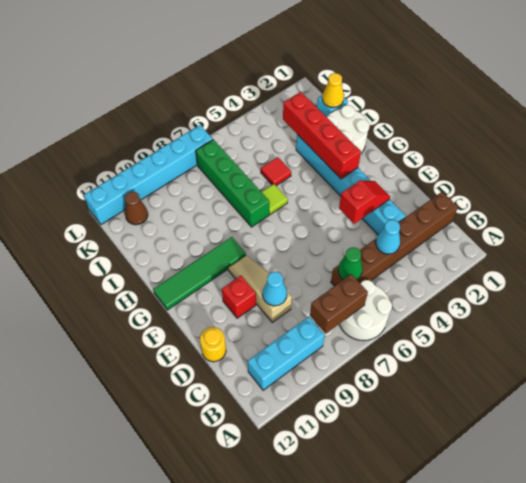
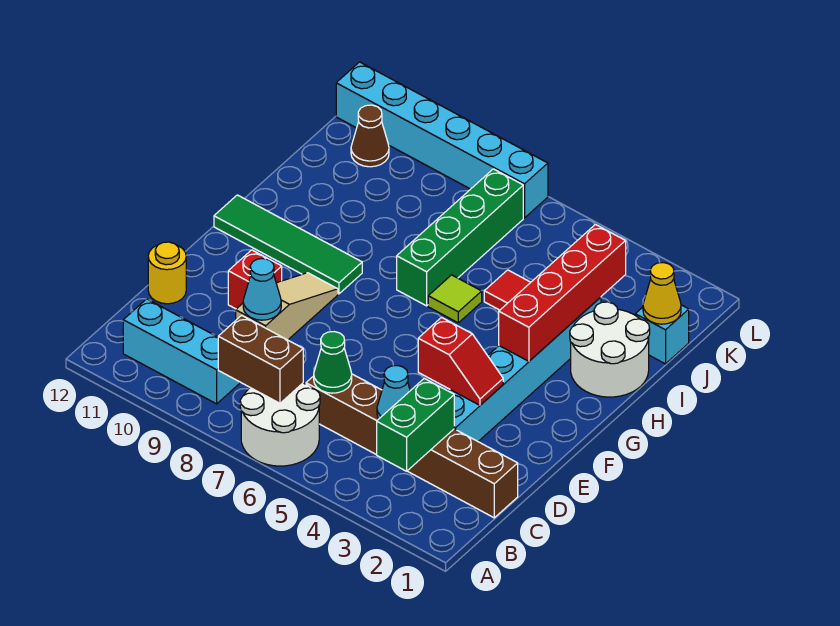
none -> green 1x2 brick [377,378,454,471]

